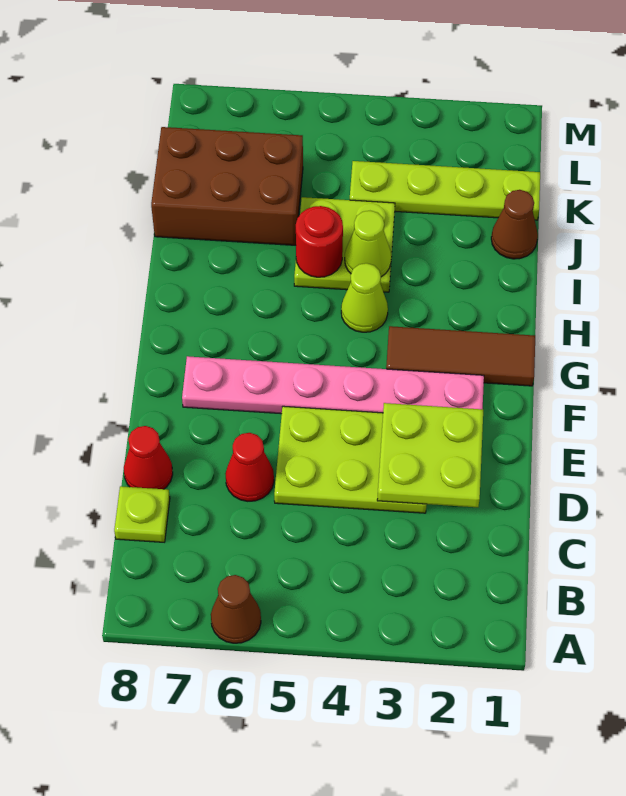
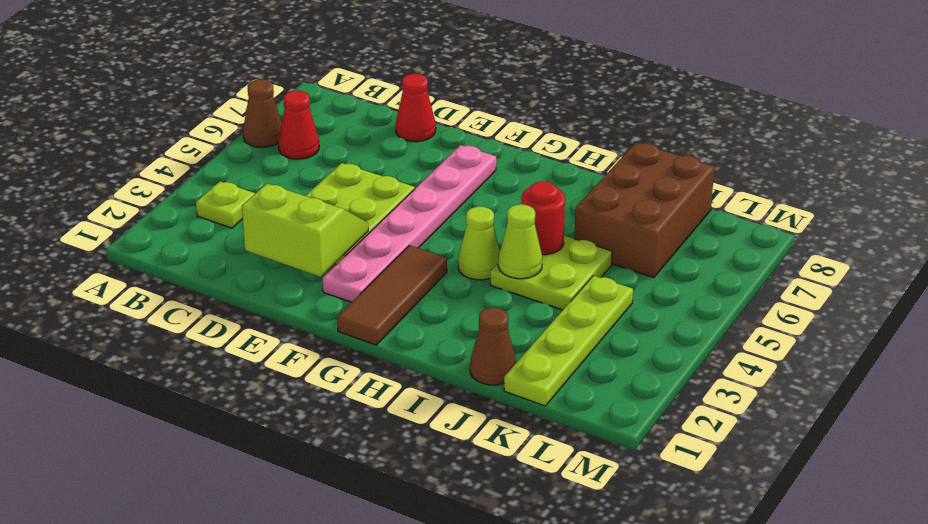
lime 1x1 plate [114,486,170,542] -> lime 1x1 plate moved to [196,181,255,228]
lime 2x2 plate [377,403,483,507] -> lime 2x2 slope [242,183,368,277]
red 1x1 cone [225,433,274,501] -> red 1x1 cone moved to [278,91,319,159]

